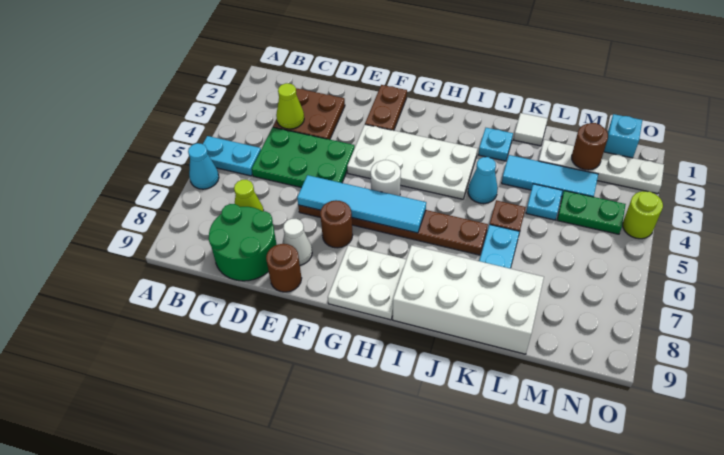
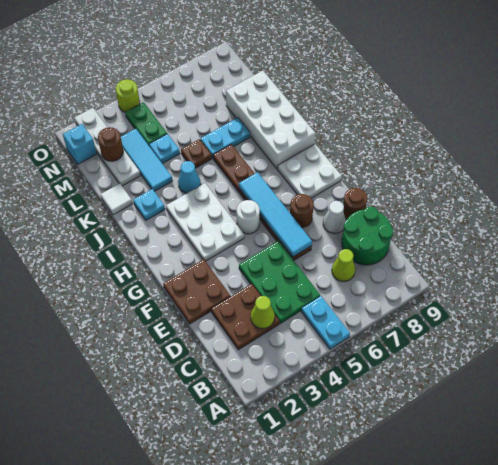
cyan 1x1 cone [188,143,219,189] -> none
brown 1x2 plate [365,85,407,130] -> brown 2x2 plate [163,259,230,324]
white 2x4 plate [347,125,477,199] -> white 2x3 plate [166,183,244,261]

